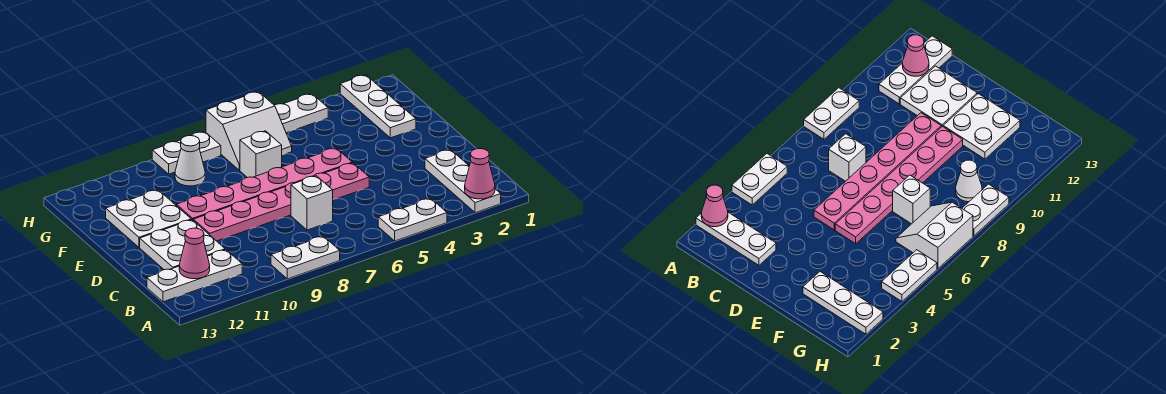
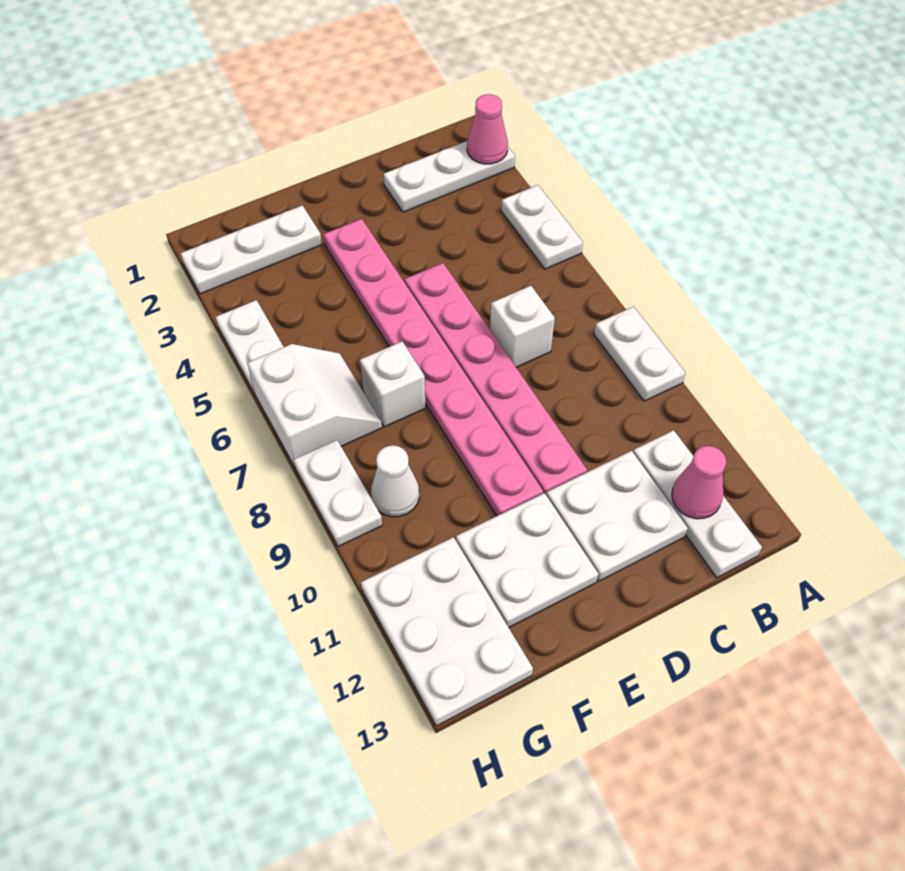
pink 1x6 plate [176,148,352,220] -> pink 1x8 plate [323,219,543,516]
none -> white 2x3 plate [361,537,533,726]

